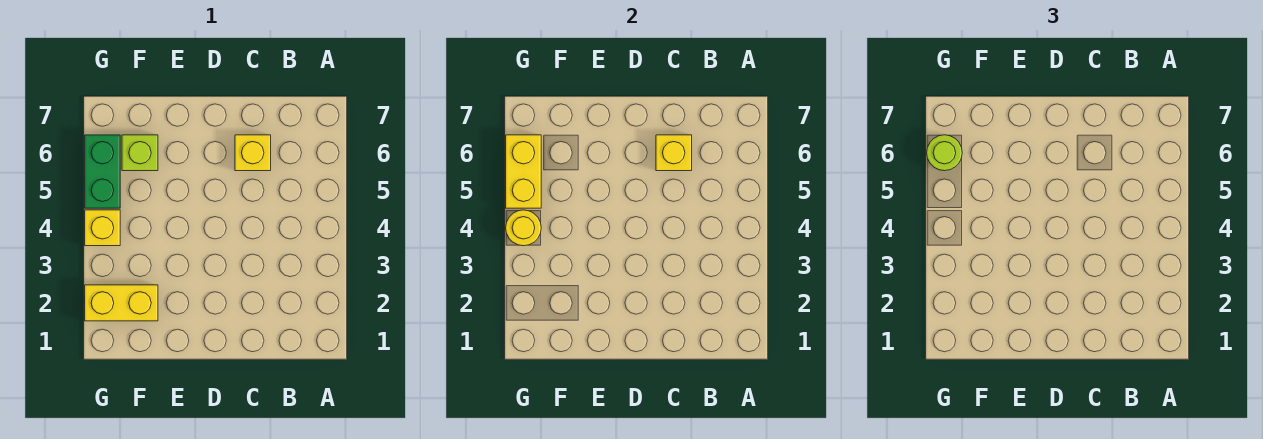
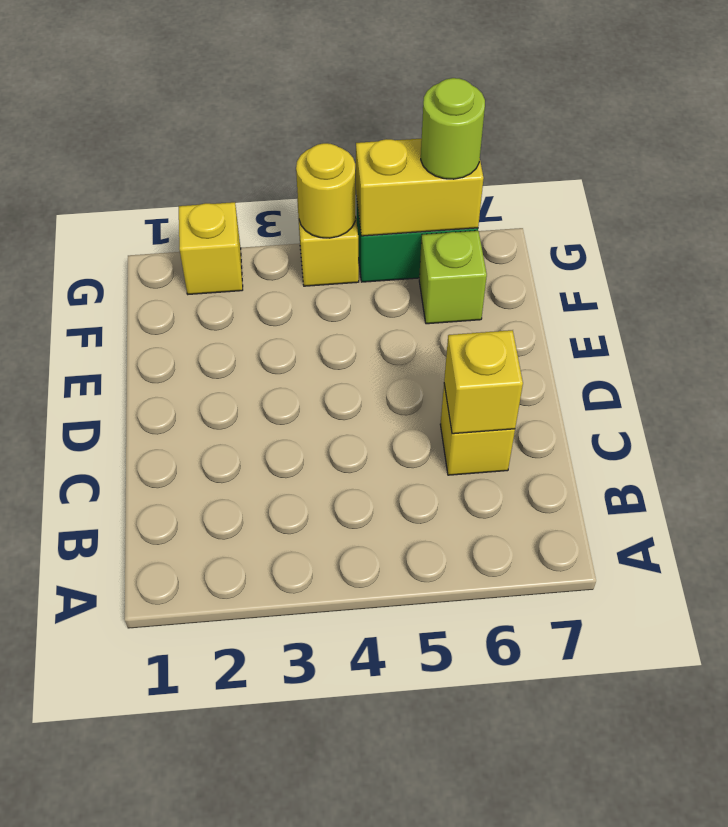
yellow 1x2 brick [85,285,158,321] -> yellow 1x1 brick [179,202,243,294]

